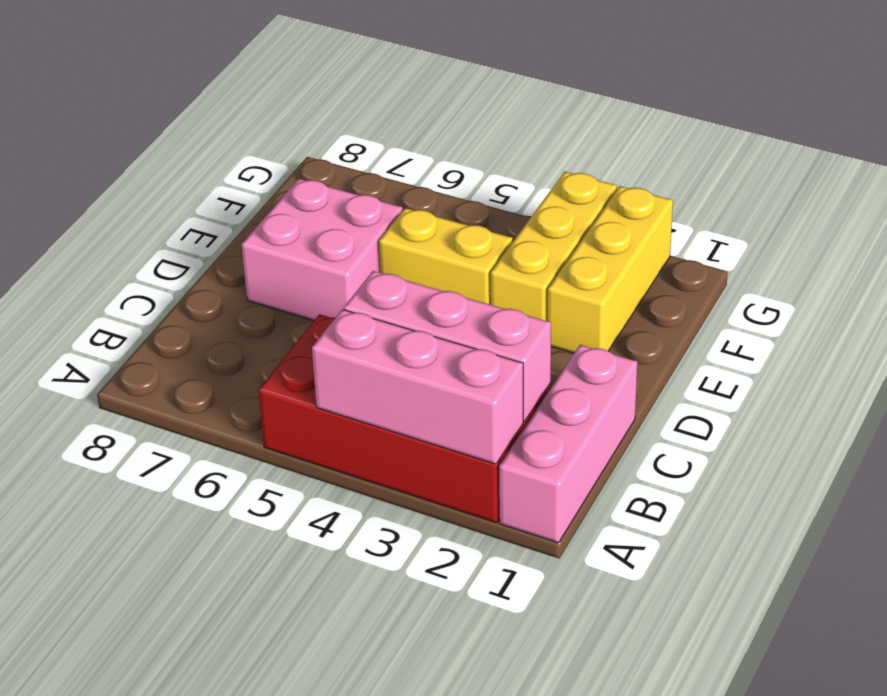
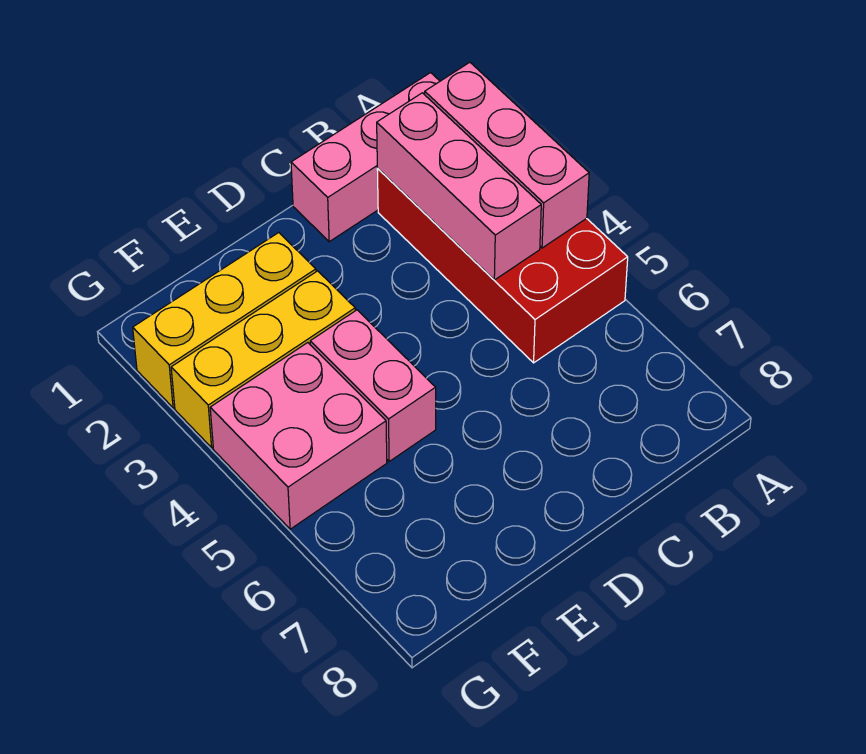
pink 2x2 brick [241,179,403,320] -> pink 2x2 brick moved to [210,343,387,529]
yellow 1x2 brick [379,208,513,305] -> pink 1x2 brick [310,310,436,461]

